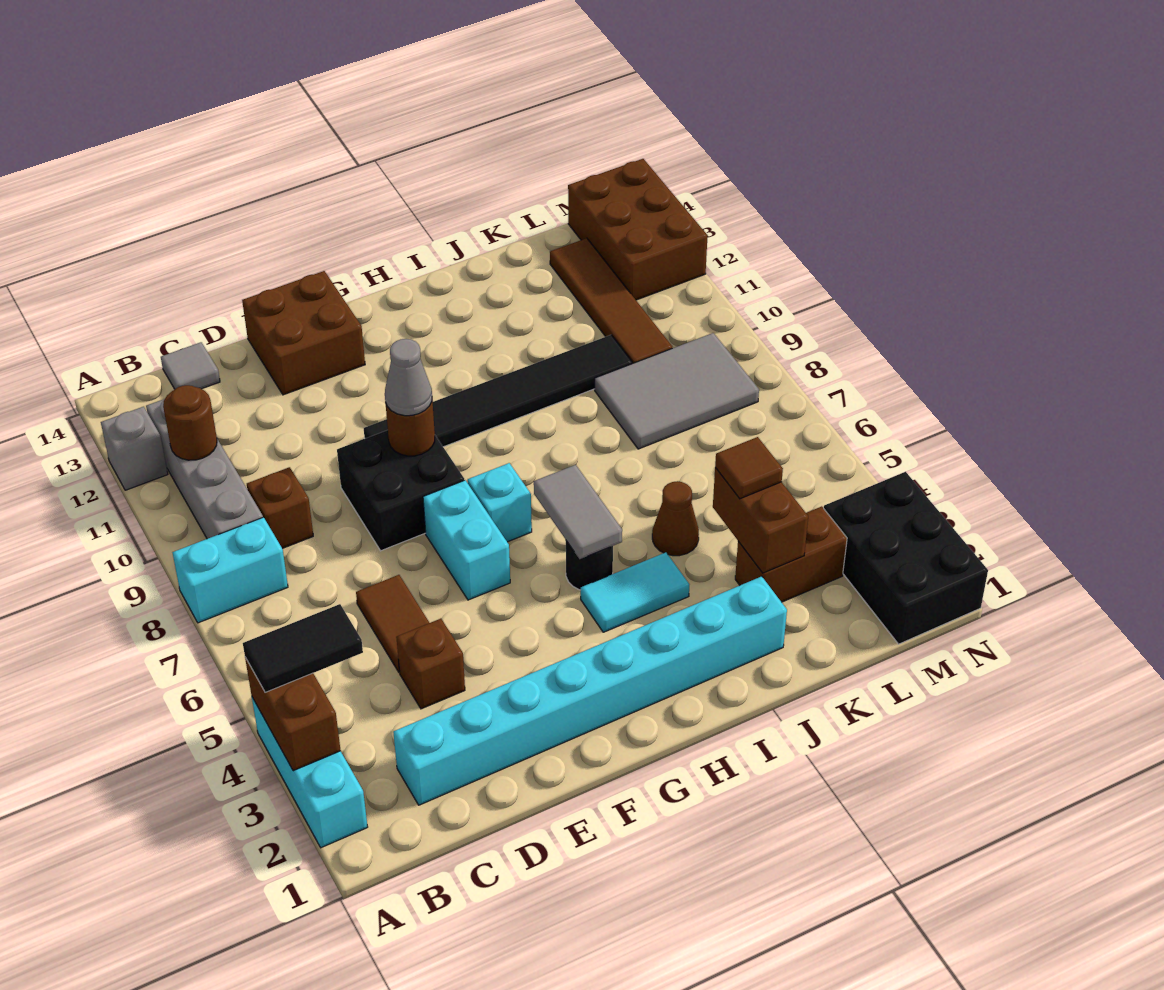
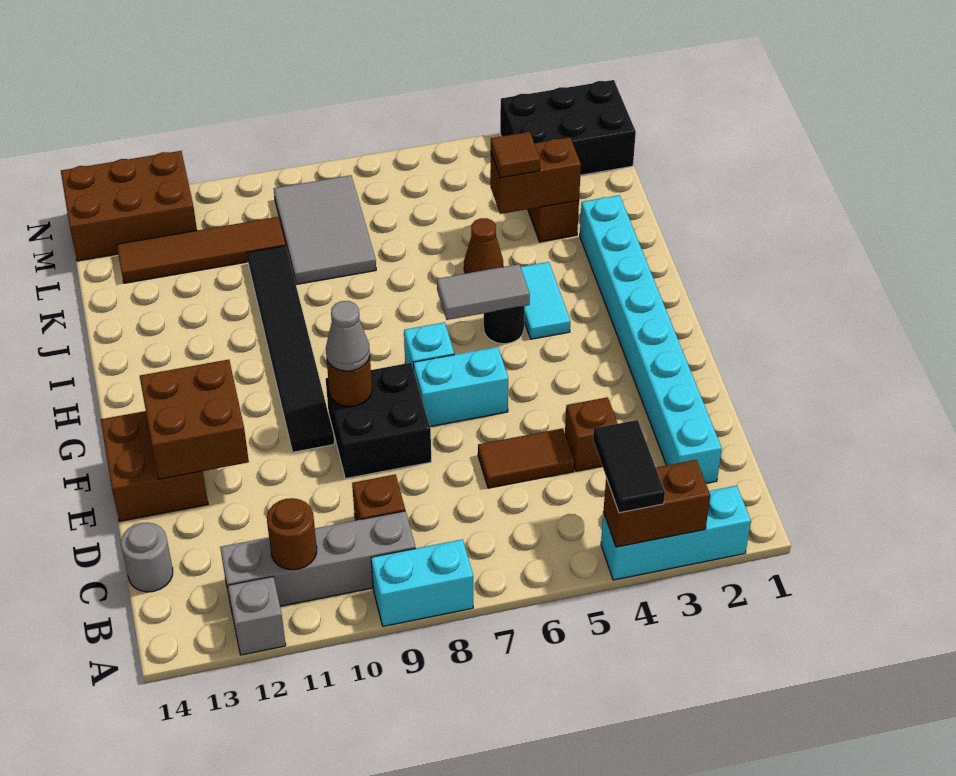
cyan 1x2 brick [172,517,288,623] -> cyan 1x2 brick turned to [371,539,473,626]
grey 1x1 tile [161,342,220,389] -> grey 1x1 round brick [121,522,173,592]
none -> brown 2x2 brick [140,360,249,479]

